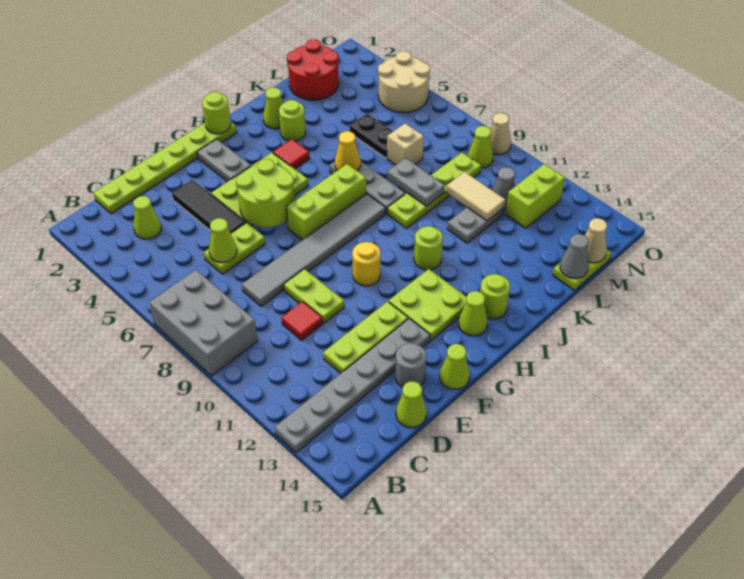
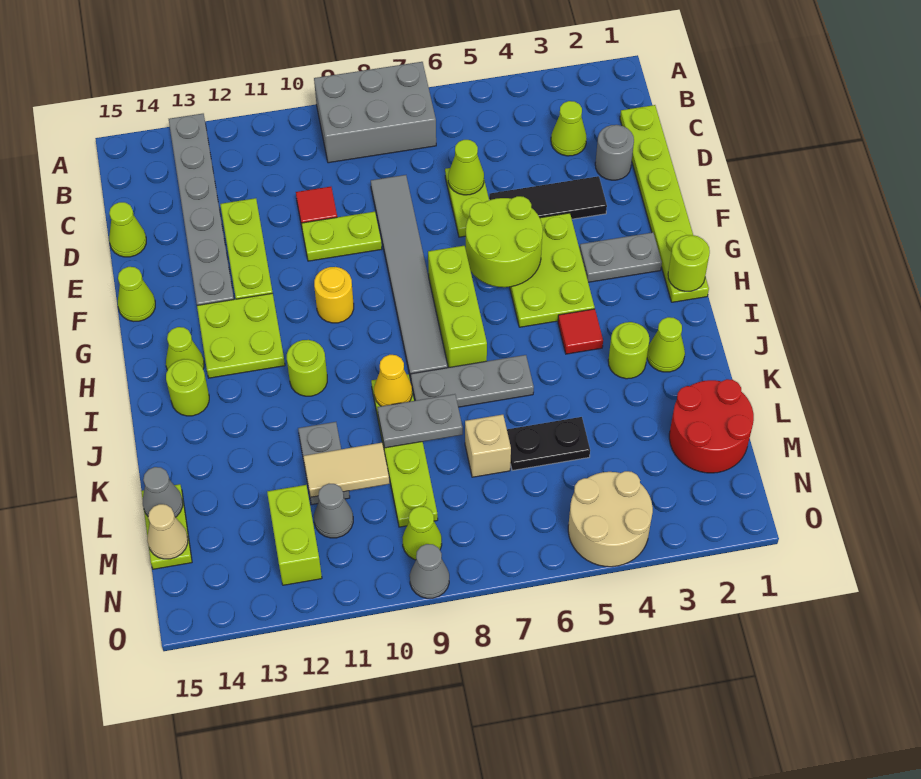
grey 1x1 round brick [396,343,426,387] -> grey 1x1 round brick moved to [595,125,634,180]
yellow 1x1 cone [335,131,361,171] -> yellow 1x1 cone moved to [374,355,412,406]
tan 1x1 cone [490,113,511,155] -> grey 1x1 cone [410,544,449,598]

